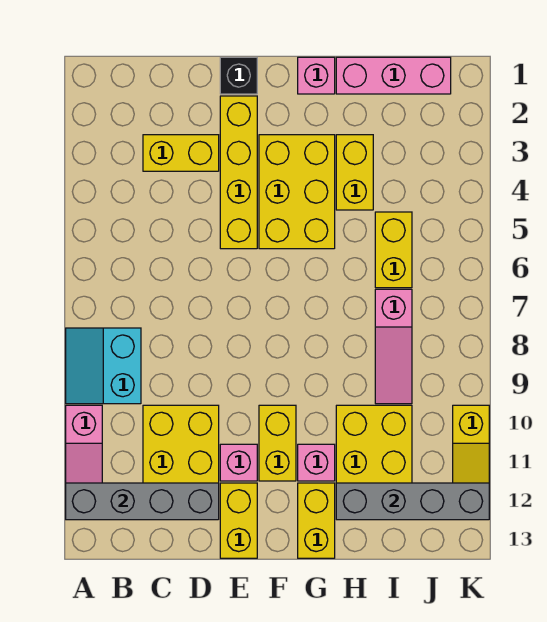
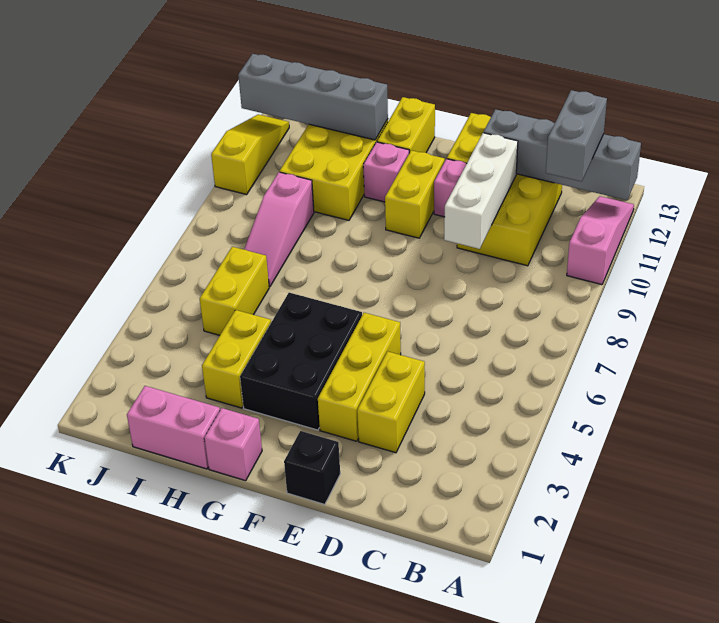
cyan 2x2 slope [66,328,141,404] -> none
none -> grey 1x2 brick [546,90,607,182]
yellow 1x2 brick [143,135,219,171] -> yellow 1x2 brick turned to [357,351,425,453]
none -> white 1x3 brick [444,133,518,249]
yellow 1x4 brick [220,96,257,249] -> yellow 1x3 brick [318,313,401,441]
yellow 2x3 brick [259,135,335,249] -> black 2x3 brick [240,293,362,430]
pink 1x3 brick [336,57,451,94] -> pink 1x2 brick [127,386,220,469]
pink 1x3 slope [375,289,412,404] -> pink 1x3 slope turned to [244,172,314,287]

